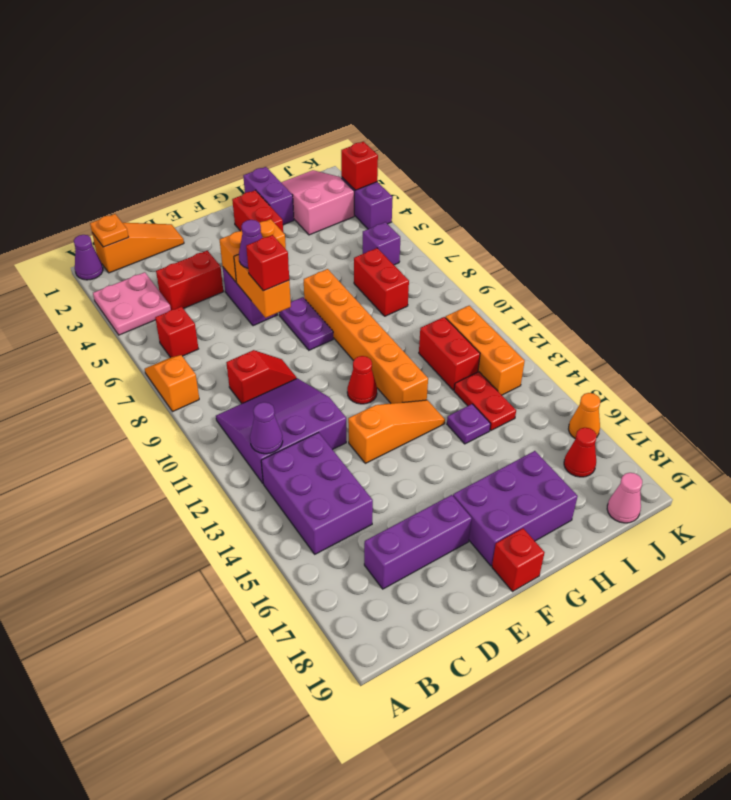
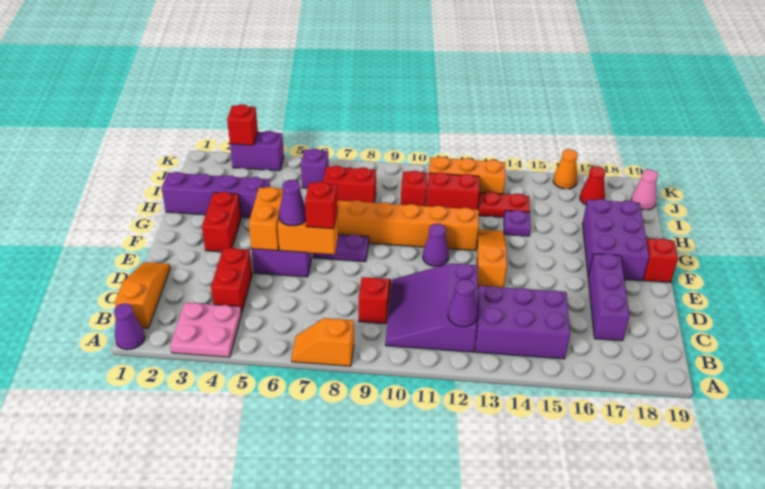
orange 1x1 plate [90,214,128,247] -> none
red 1x1 brick [155,306,198,357] -> red 1x1 brick moved to [401,171,428,206]
red 1x1 cone [347,356,377,404] -> purple 1x1 cone [423,224,449,266]
red 1x2 brick [232,190,283,232] -> red 1x2 brick turned to [202,192,241,252]
purple 1x2 brick [243,167,294,225] -> purple 1x4 brick [161,172,270,218]
pink 2x3 slope [281,170,354,235] -> none

